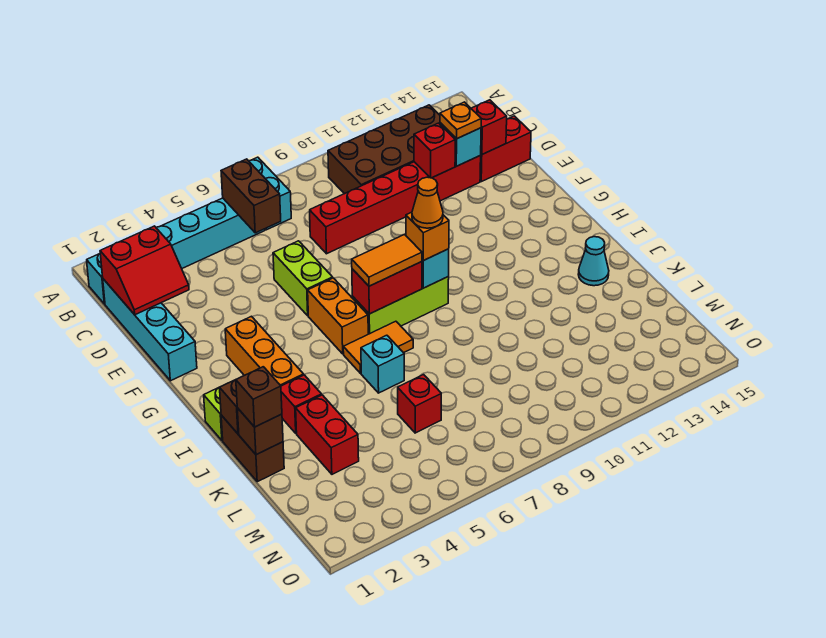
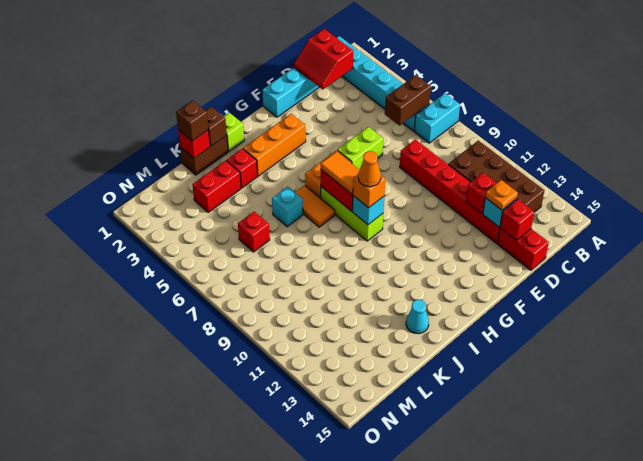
brown 1x1 brick [237,408,283,455] -> red 1x1 brick [178,130,210,158]

